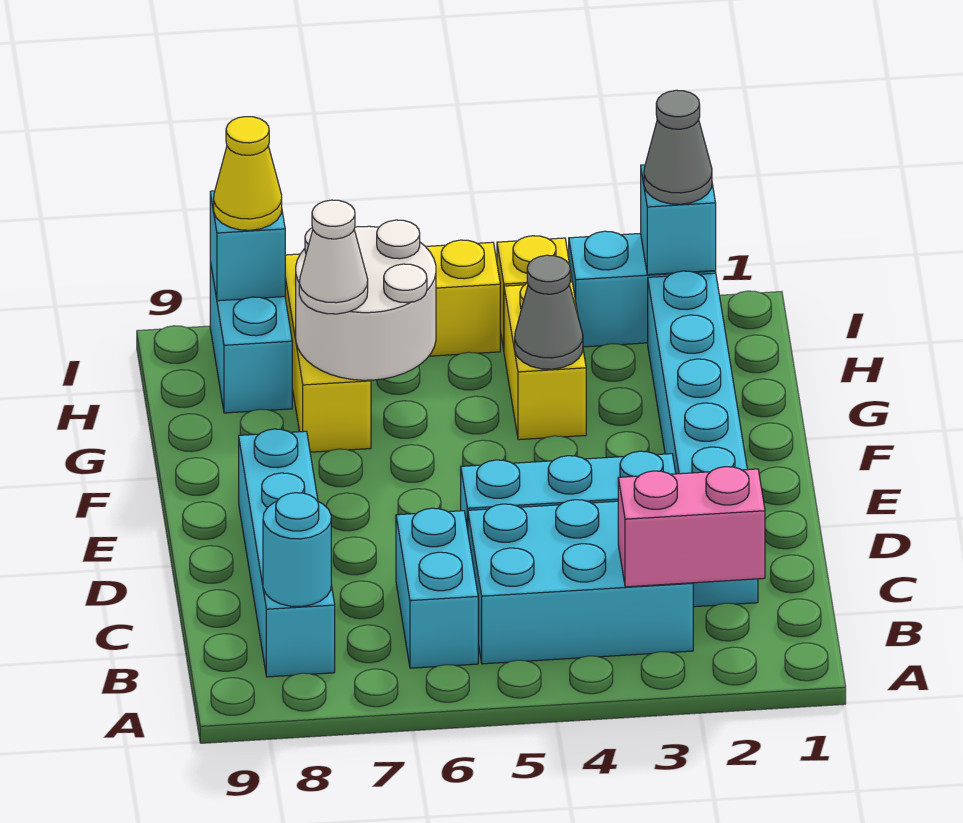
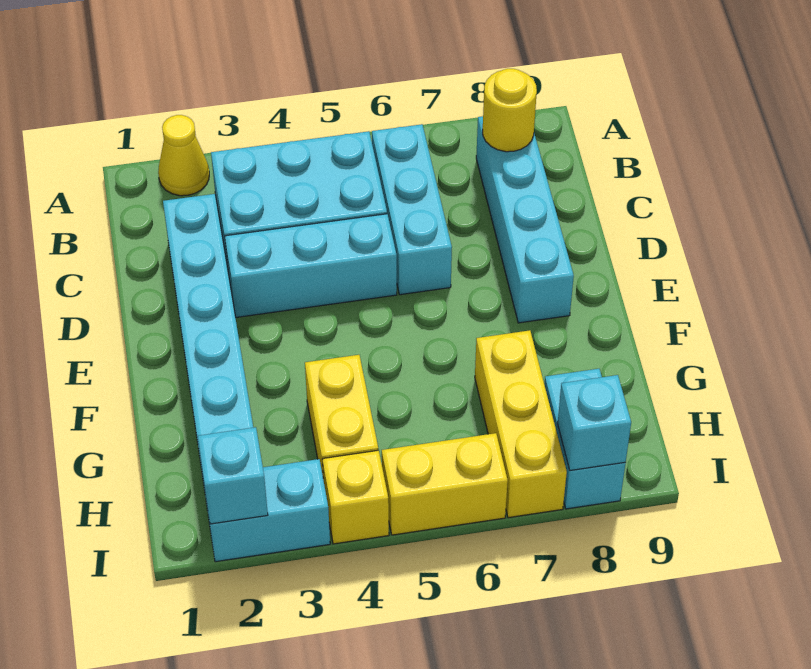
pink 1x2 brick [618,467,765,587] -> none
cyan 1x2 brick [396,508,478,668] -> cyan 1x3 brick [372,124,452,295]
cyan 1x1 round brick [263,493,331,607] -> yellow 1x1 round brick [483,69,537,152]
grey 1x1 cone [515,255,583,369] -> none
white 2x2 round brick [296,220,436,380] -> none
white 1x1 cone [299,200,368,314] -> none
grey 1x1 cone [644,90,712,204] -> none
yellow 1x1 cone [214,117,282,230] -> yellow 1x1 cone moved to [158,115,209,196]

